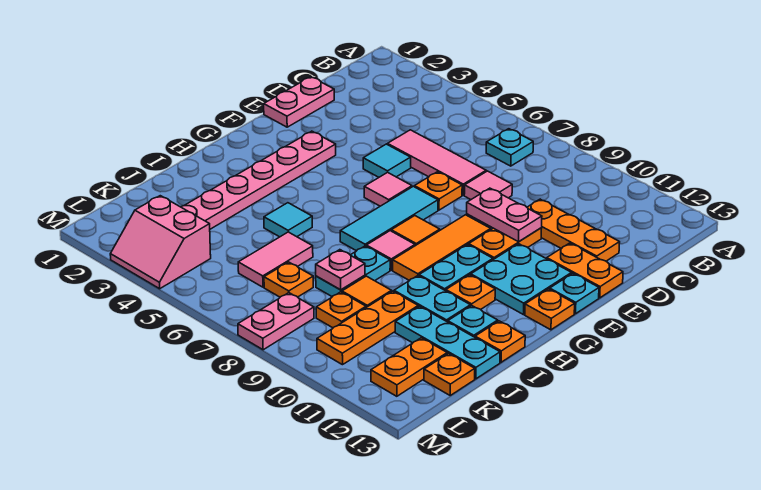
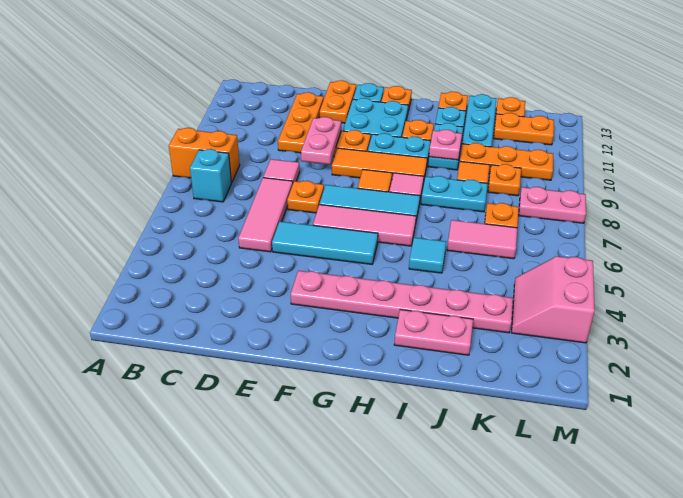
none -> orange 1x2 brick [169,128,240,183]
cyan 1x1 plate [486,129,533,166] -> cyan 1x1 brick [190,149,231,202]
pink 1x2 plate [264,77,334,127] -> pink 1x2 plate moved to [394,310,473,355]
cyan 1x1 tile [363,144,411,177] -> cyan 1x3 tile [272,221,378,264]
pink 1x1 tile [364,172,412,206] -> pink 1x3 tile [313,205,416,246]
pink 1x1 plate [316,250,365,290] -> pink 1x1 plate moved to [429,130,462,160]
pink 2x2 slope [110,196,211,289] -> pink 2x2 slope turned to [512,256,595,343]

